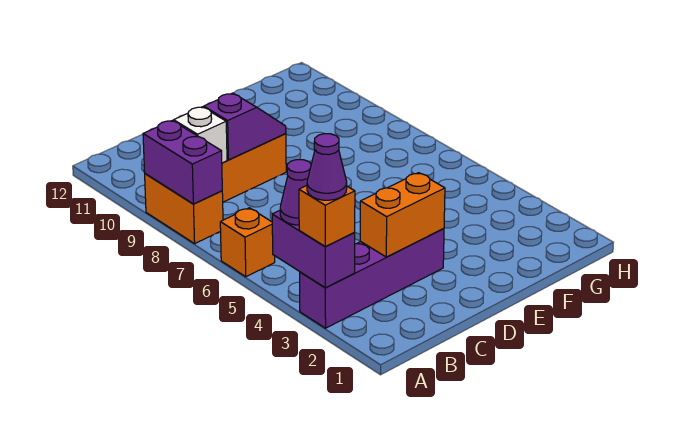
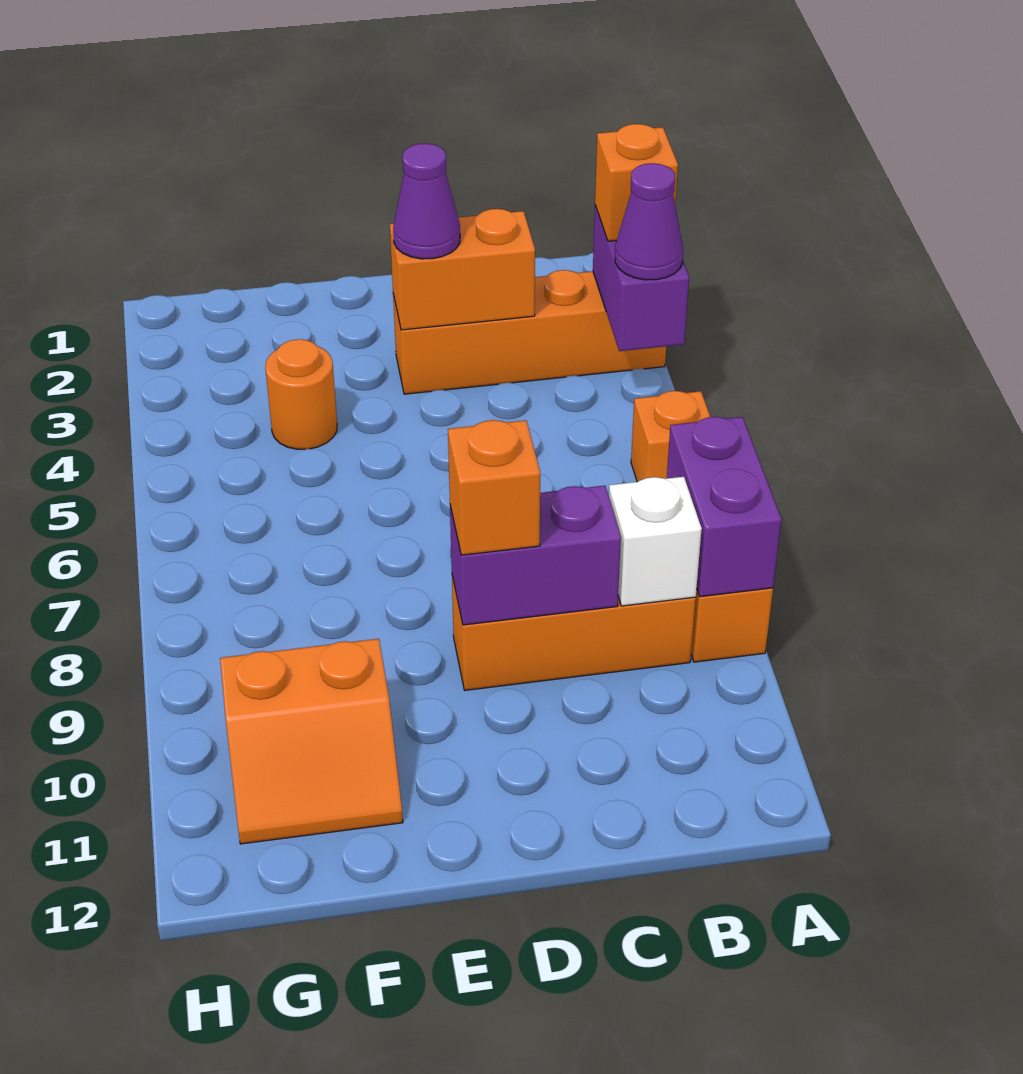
purple 1x4 brick [300,228,444,328] -> orange 1x4 brick [393,270,666,394]
purple 1x1 cone [307,134,347,200] -> purple 1x1 cone moved to [393,143,460,259]
purple 1x2 slope [204,93,286,160] -> purple 1x2 brick [450,486,621,625]
none -> orange 1x1 brick [448,420,540,555]
none -> orange 1x1 round brick [265,339,337,449]
none -> orange 2x2 slope [220,639,403,844]

